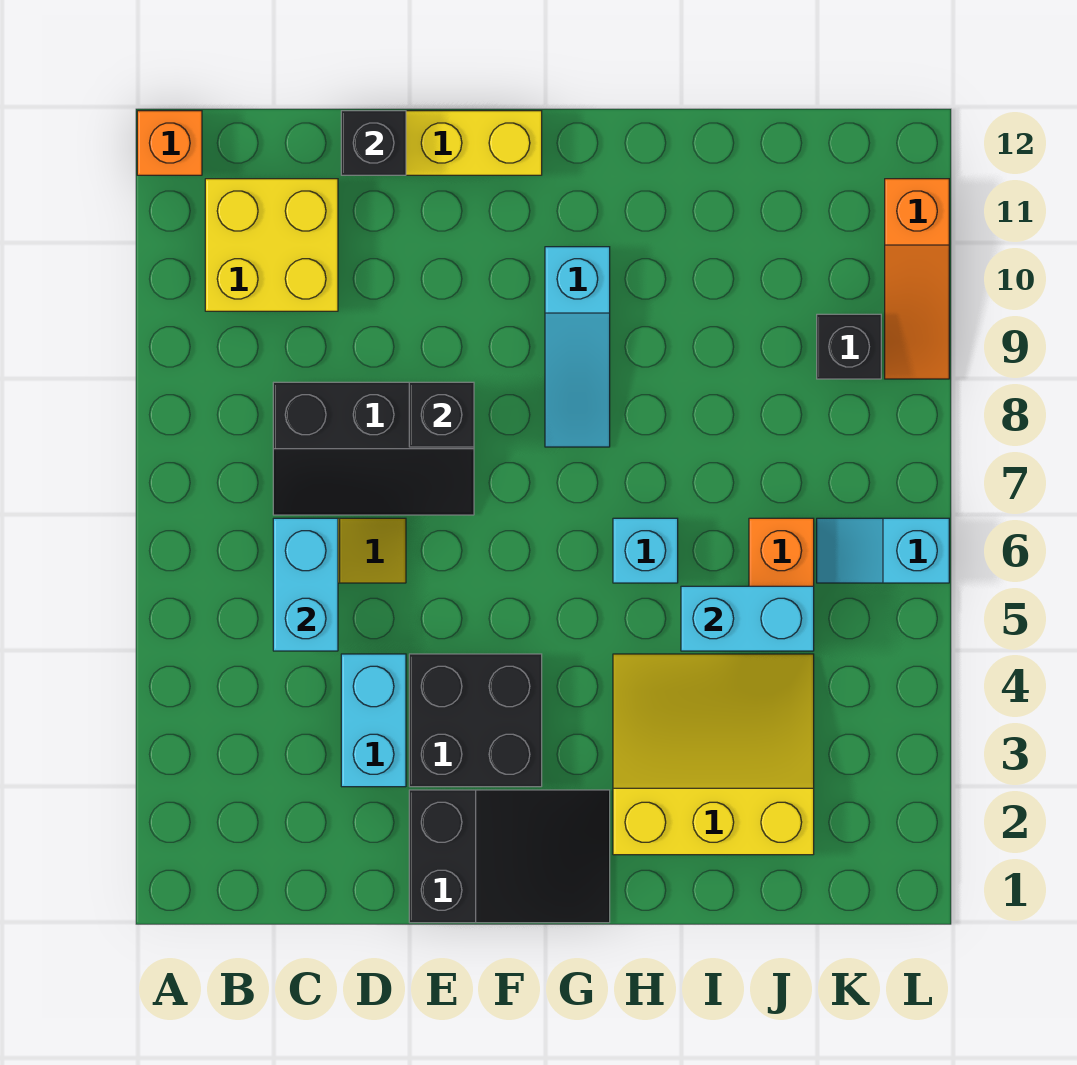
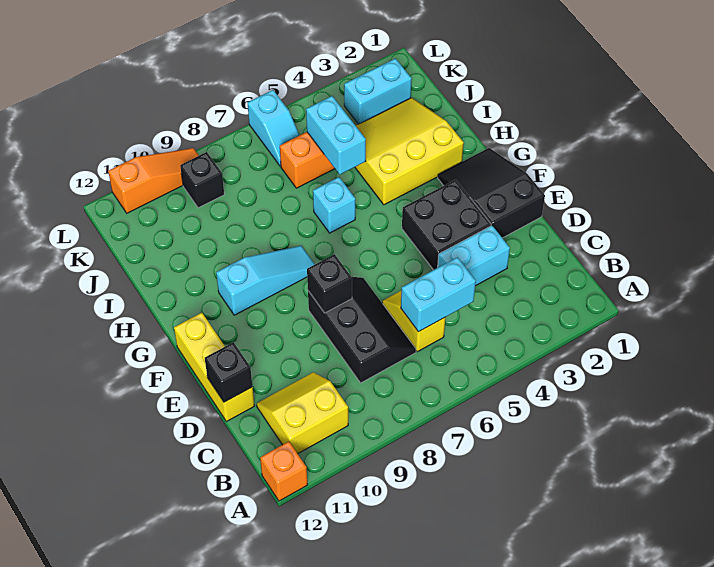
yellow 2x2 brick [205,179,338,311] -> yellow 2x2 slope [257,372,348,454]
yellow 3x3 slope [613,654,814,855] -> yellow 3x3 slope turned to [355,98,464,205]
none -> cyan 1x2 brick [344,58,412,124]

